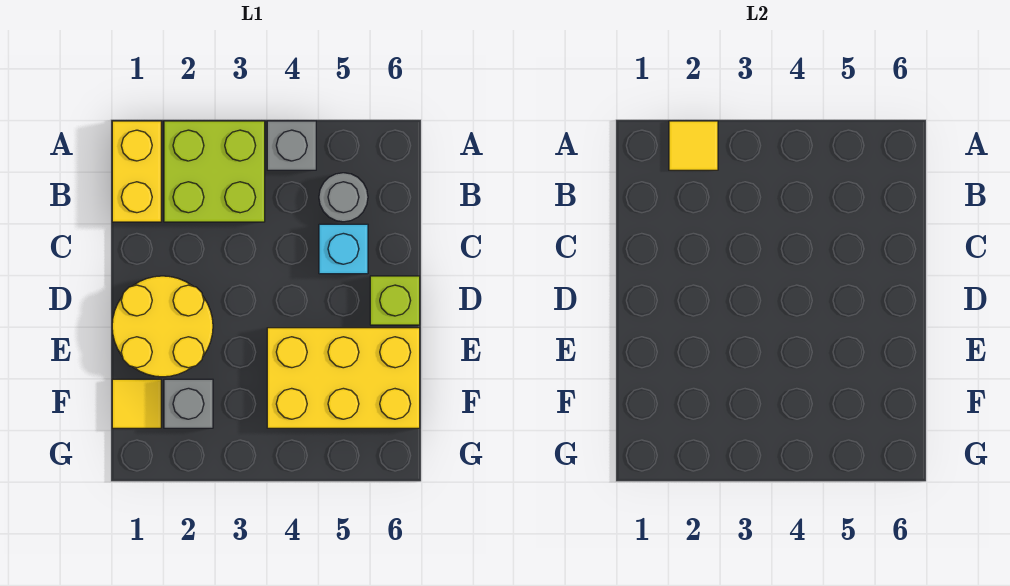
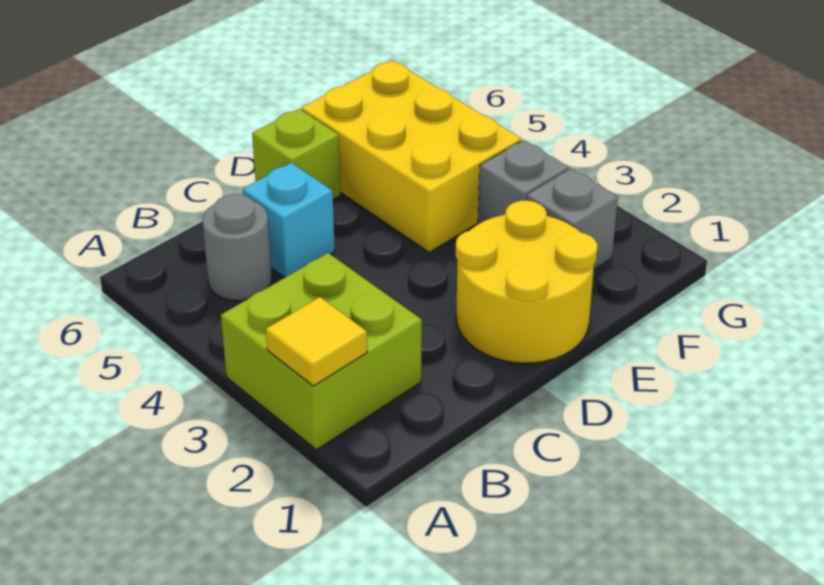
yellow 1x2 brick [112,121,161,222] -> none
grey 1x1 brick [267,121,316,170] -> grey 1x1 brick moved to [478,140,569,224]
yellow 1x1 tile [112,379,161,428] -> none

